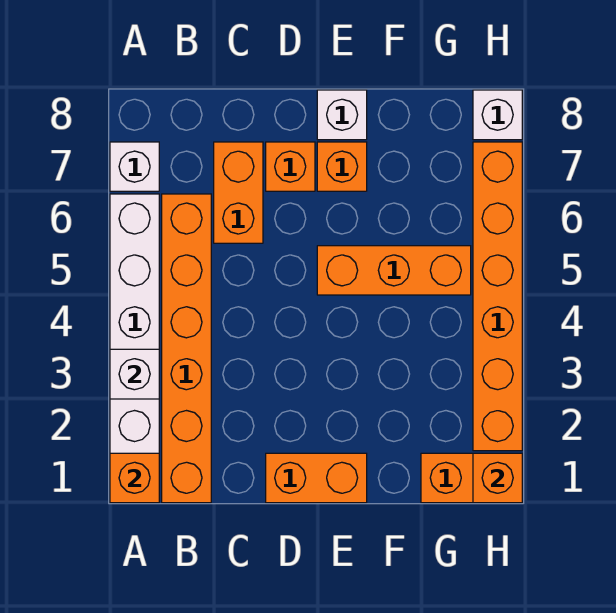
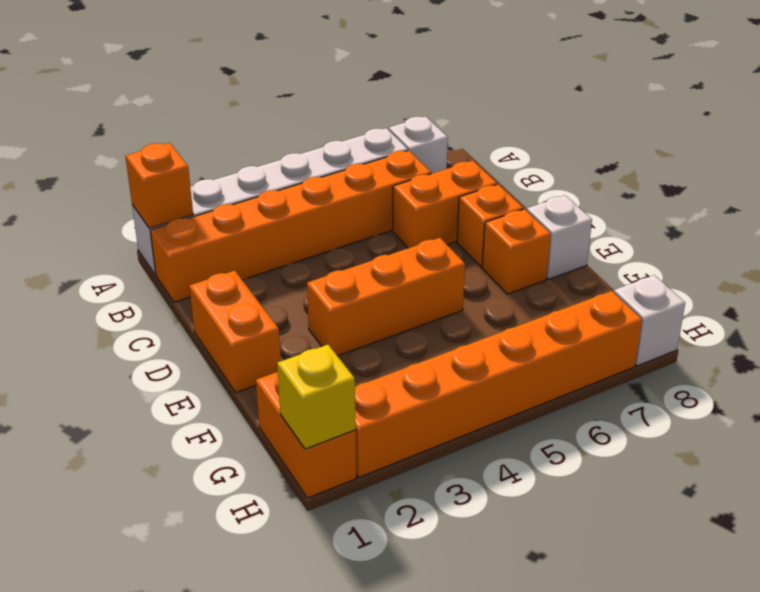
white 1x1 brick [110,349,159,399] -> none
orange 1x3 brick [317,246,471,295] -> orange 1x3 brick turned to [307,238,465,356]
orange 1x1 brick [473,453,522,503] -> yellow 1x1 brick [277,345,356,449]

